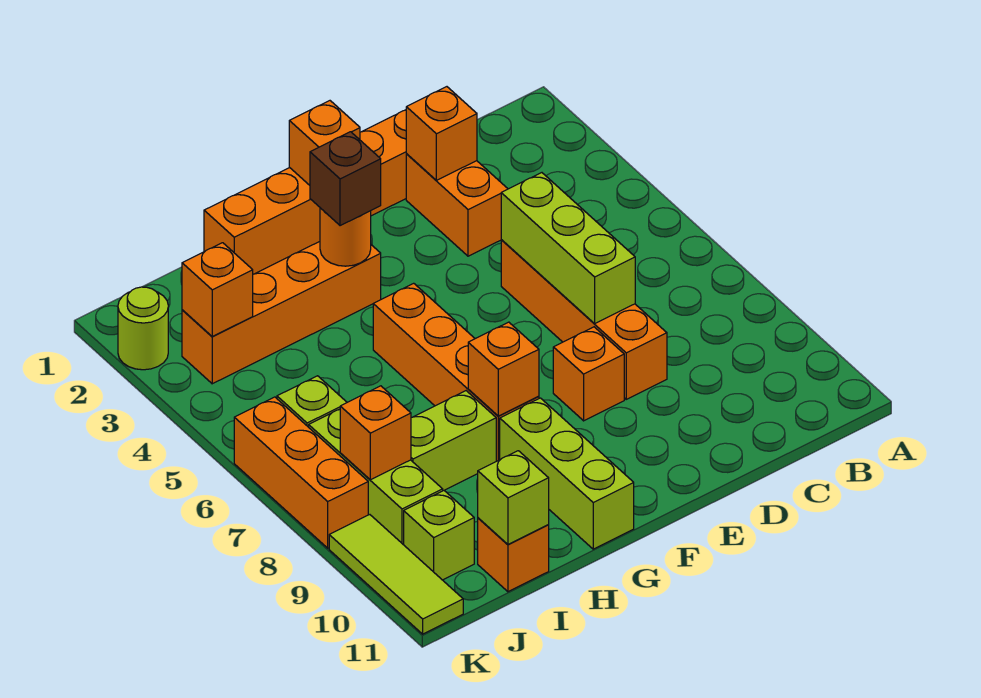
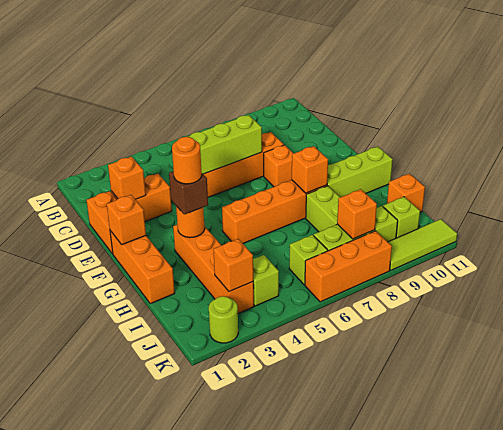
none -> orange 1x1 round brick [172,137,202,184]
lime 1x1 brick [478,451,549,544] -> lime 1x1 brick moved to [253,255,279,306]

